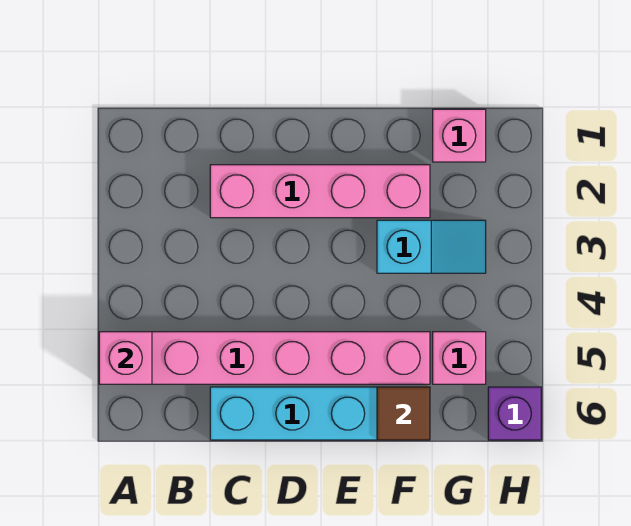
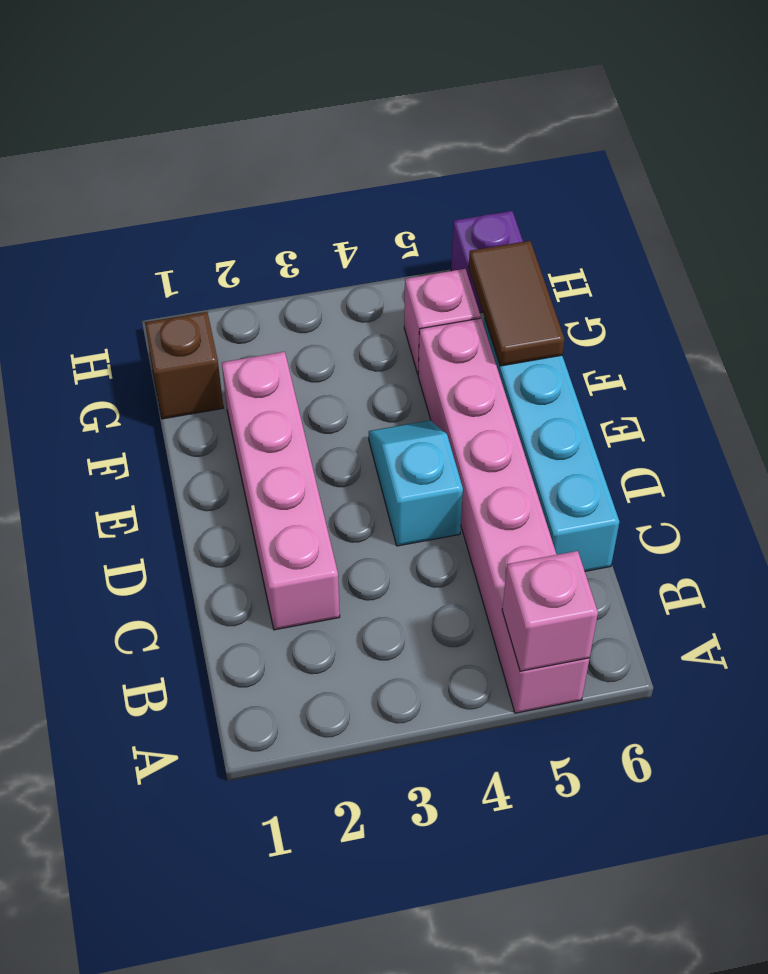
cyan 1x2 slope [377,220,486,273] -> cyan 1x2 slope moved to [369,420,463,546]
brown 1x1 tile [377,387,430,440] -> brown 1x2 tile [469,241,565,366]
pink 1x1 brick [433,109,486,162] -> brown 1x1 brick [145,312,223,419]

